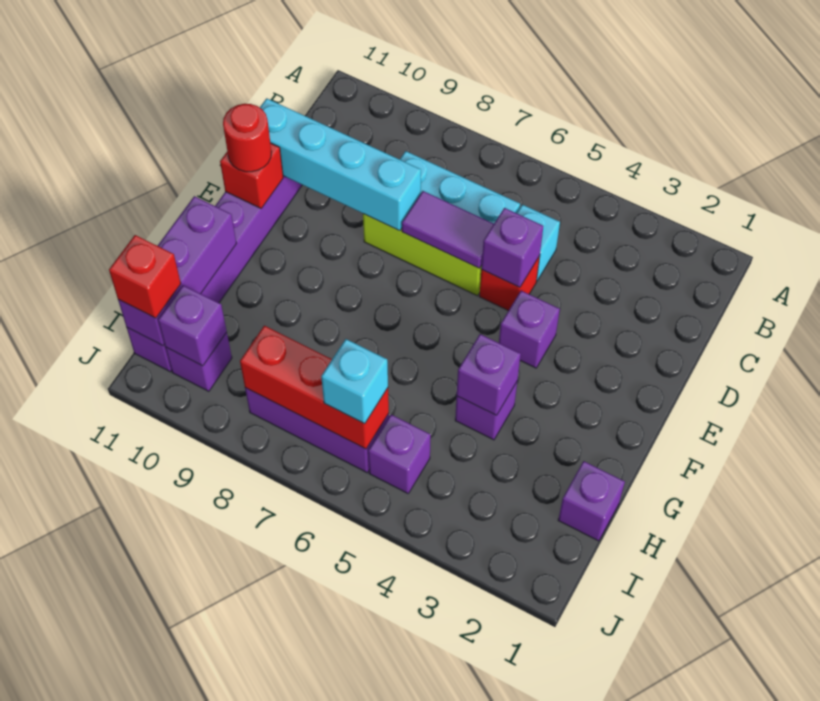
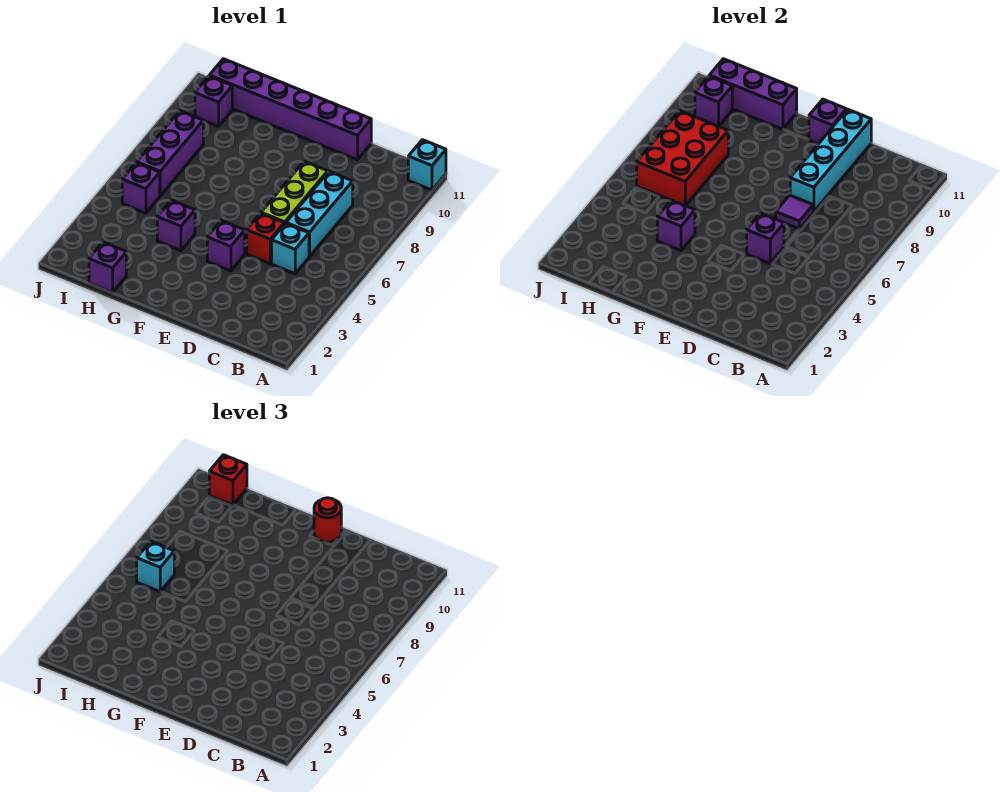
none -> cyan 1x1 brick [408,140,446,190]
purple 1x2 tile [402,191,494,268] -> purple 1x1 tile [776,195,813,229]
red 1x1 brick [220,143,283,208] -> purple 1x1 brick [809,99,846,144]
red 1x3 brick [240,326,389,449] -> red 2x3 brick [637,111,728,206]

